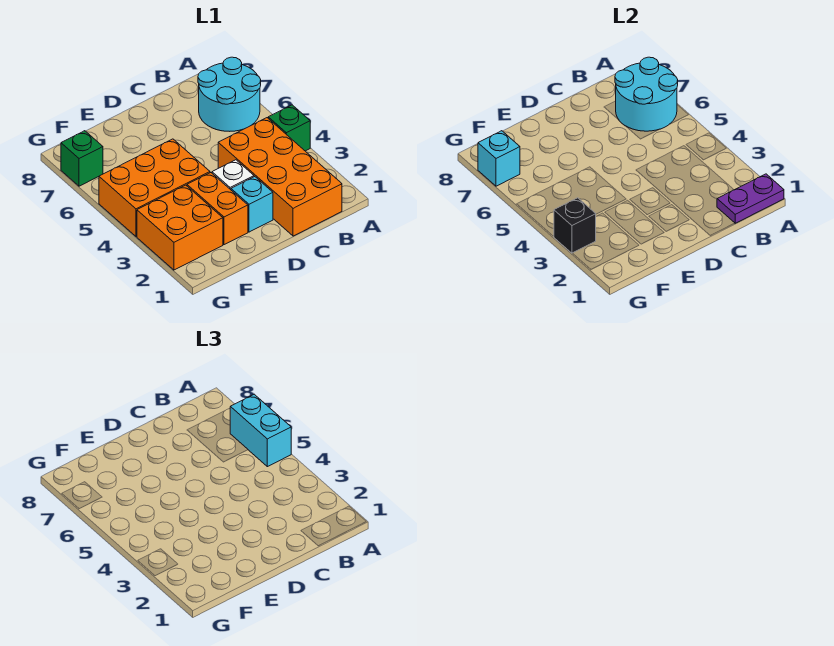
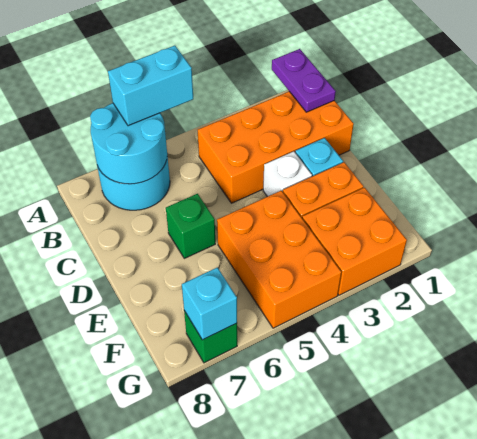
green 1x1 brick [268,105,310,151] -> green 1x1 brick moved to [166,194,215,258]
black 1x1 brick [554,198,596,253] -> none

